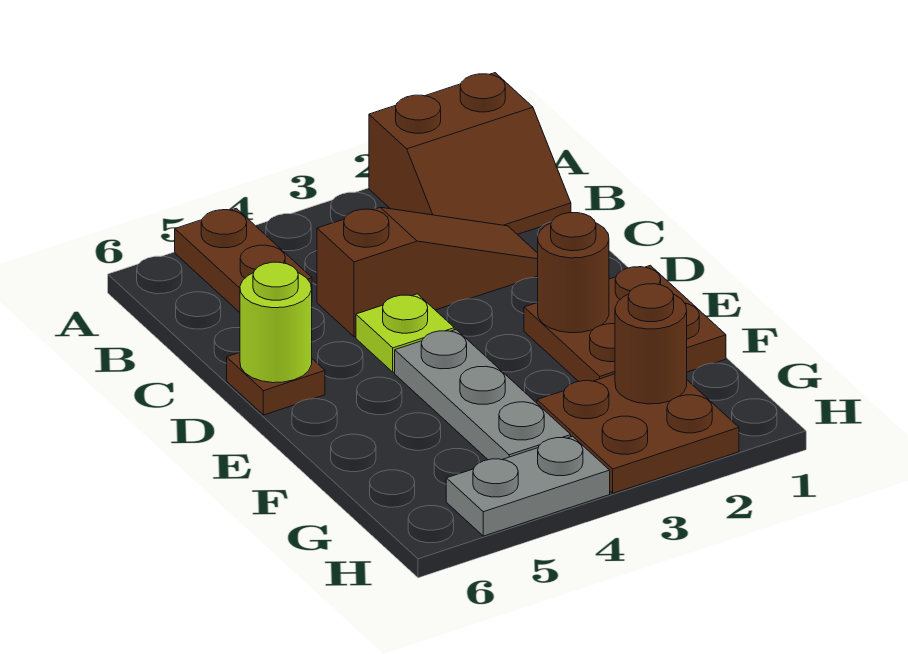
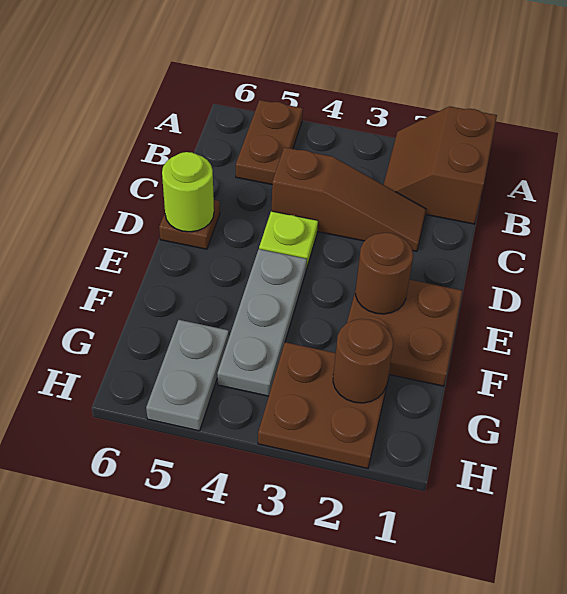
brown 2x2 slope [369,73,571,234] -> brown 2x2 slope turned to [384,106,497,224]
grey 1x2 plate [446,436,610,536] -> grey 1x2 plate turned to [146,320,229,431]

